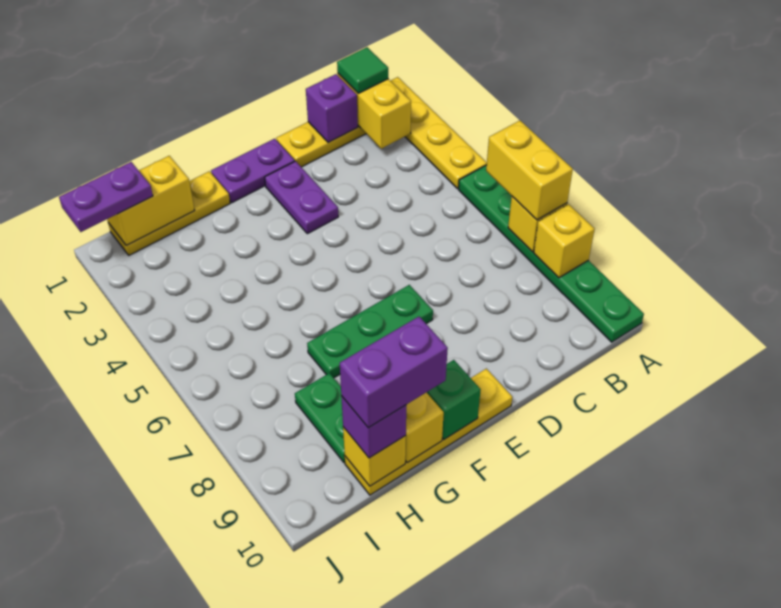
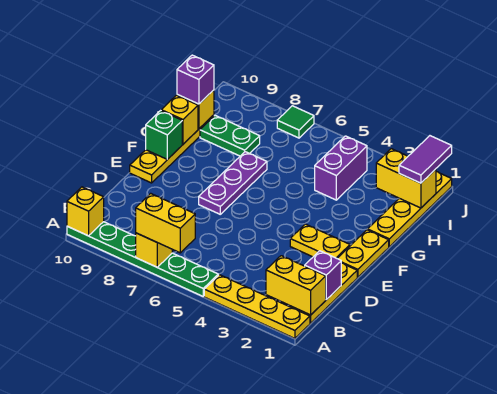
yellow 1x1 brick [534,204,595,278] -> yellow 1x1 brick moved to [67,187,104,236]
green 1x1 tile [337,47,388,93] -> green 1x1 tile moved to [277,106,314,138]
purple 1x2 plate [211,139,295,203] -> yellow 1x2 plate [337,230,389,277]
purple 1x2 plate [265,161,338,234] -> yellow 1x2 plate [290,224,350,258]
green 1x3 plate [307,285,433,378] -> purple 1x3 plate [199,152,267,214]
yellow 1x3 plate [108,171,230,255] -> yellow 1x4 plate [368,172,452,247]
purple 1x2 brick [340,317,448,428] -> purple 1x2 brick moved to [315,136,367,200]
yellow 1x2 brick [107,156,195,245] -> yellow 1x2 brick turned to [376,149,436,208]
purple 1x2 plate [59,162,153,232] -> purple 1x2 tile [399,136,452,183]

